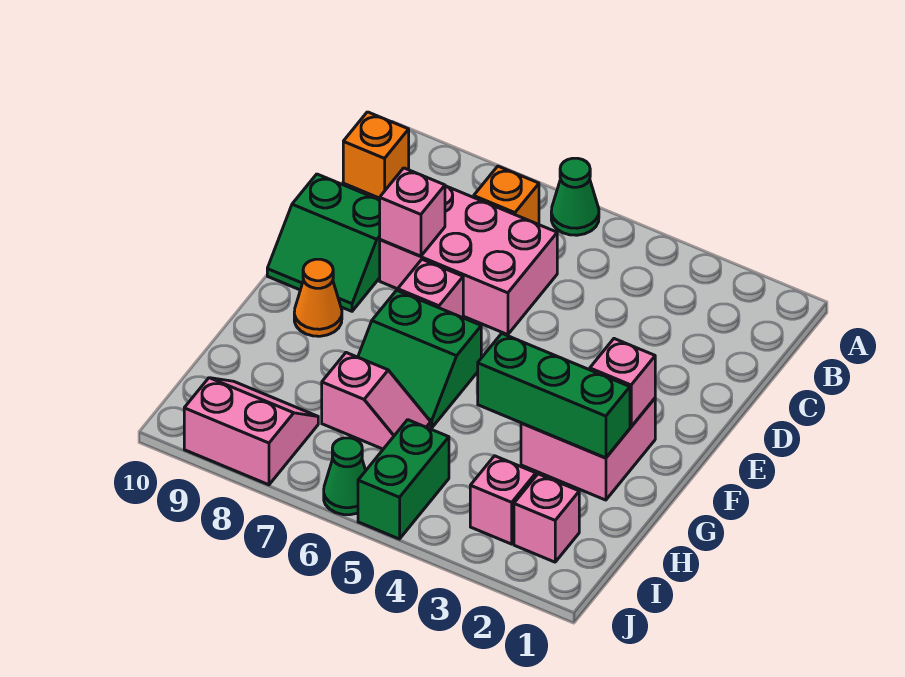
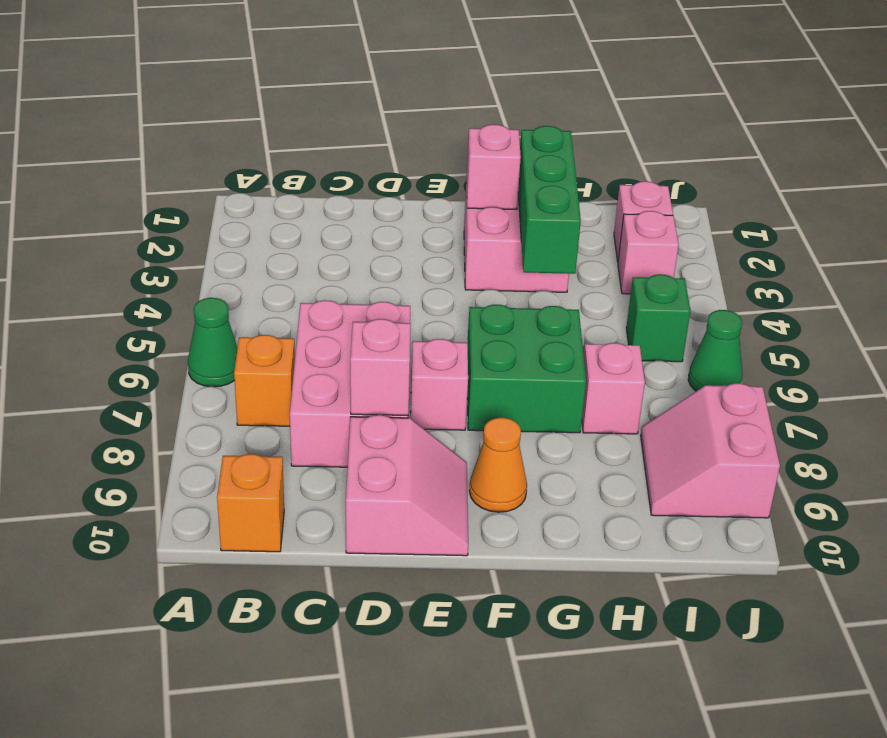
green 2x2 slope [267,174,380,311] -> pink 2x2 slope [346,415,468,556]
green 2x2 slope [358,290,481,428] -> green 2x2 brick [467,305,586,433]
green 1x2 brick [358,420,449,539] -> green 1x1 brick [626,274,690,362]

